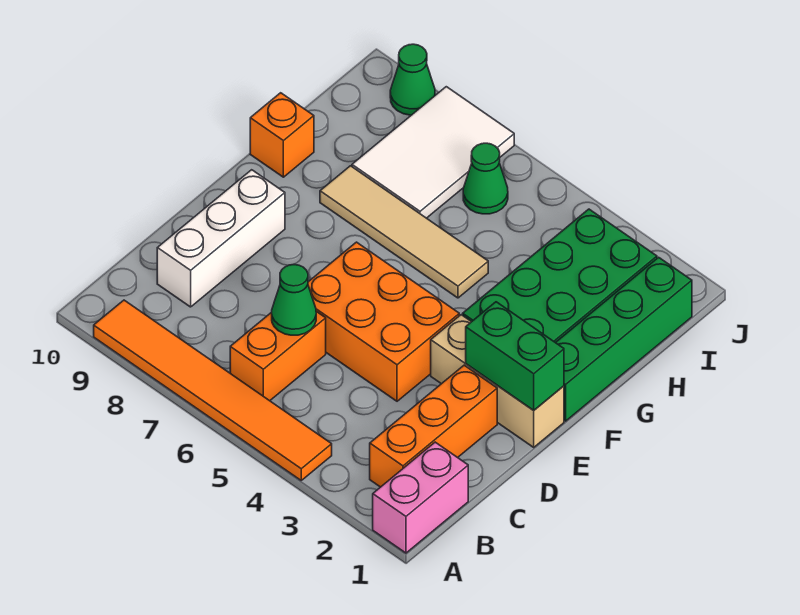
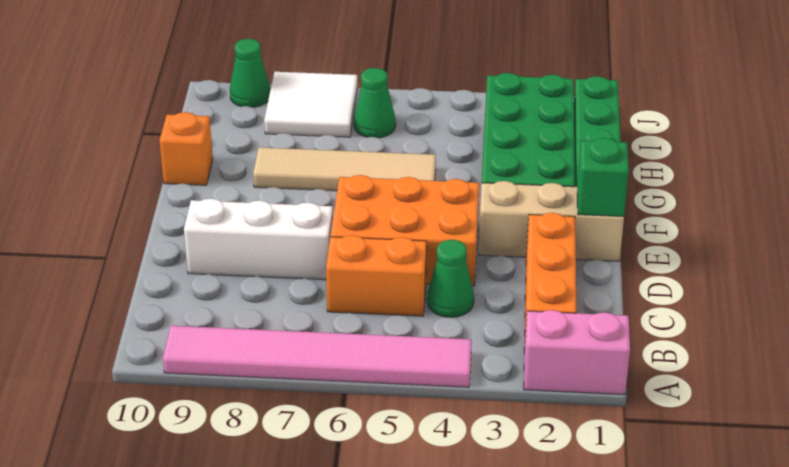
pink 1x2 brick [373,442,468,553] -> pink 1x2 brick turned to [524,310,630,395]
orange 1x6 tile [94,300,332,480] -> pink 1x6 tile [163,326,472,387]
orange 1x2 brick [230,311,326,401] -> orange 1x2 brick turned to [326,235,427,316]
green 1x1 cone [272,265,316,335] -> green 1x1 cone moved to [427,239,474,317]
white 1x3 brick [157,170,285,307] -> white 1x3 brick turned to [184,198,333,280]
green 1x2 brick [466,302,564,410] -> green 1x1 brick [577,138,629,216]
white 2x3 tile [352,87,514,218] -> white 2x2 tile [264,72,357,137]

